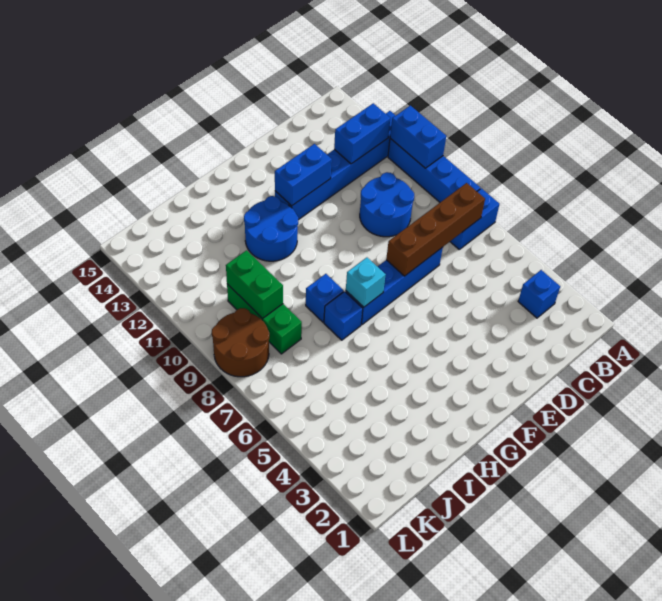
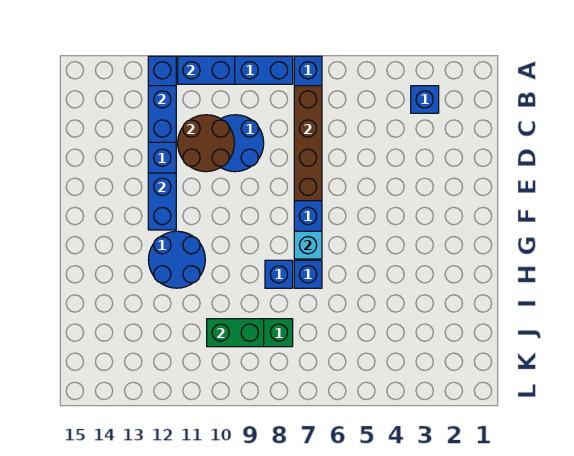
brown 2x2 round brick [212,308,269,377] -> brown 2x2 round brick moved to [178,115,234,172]

